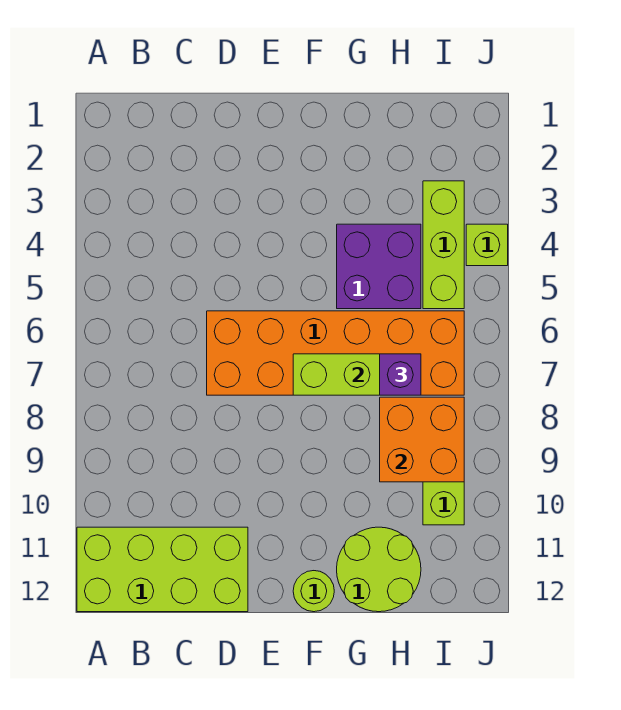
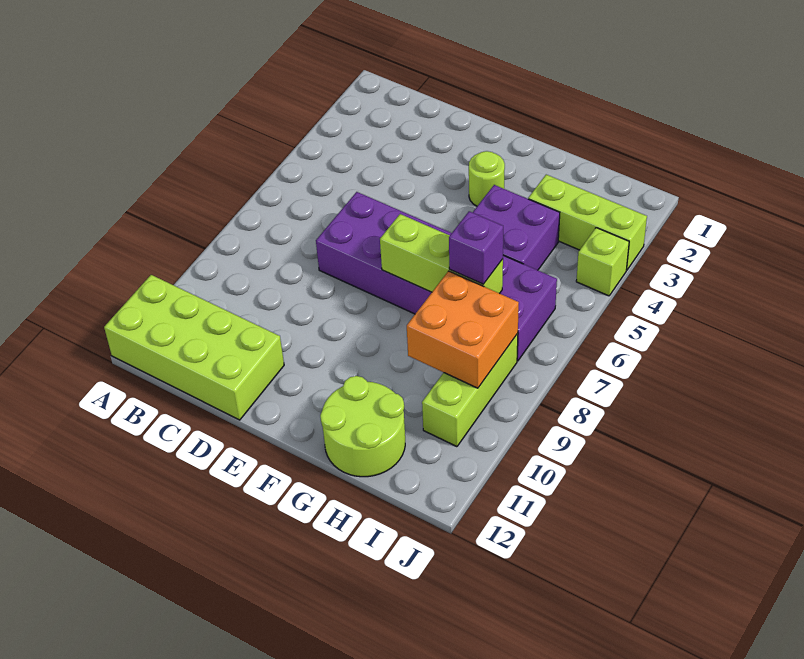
orange 2x6 brick [207,311,464,395] -> purple 2x6 brick [316,192,557,361]
lime 1x1 round brick [293,571,334,612] -> lime 1x1 round brick moved to [469,151,505,206]
lime 1x3 brick [423,181,464,309] -> lime 1x3 brick turned to [528,175,647,270]

